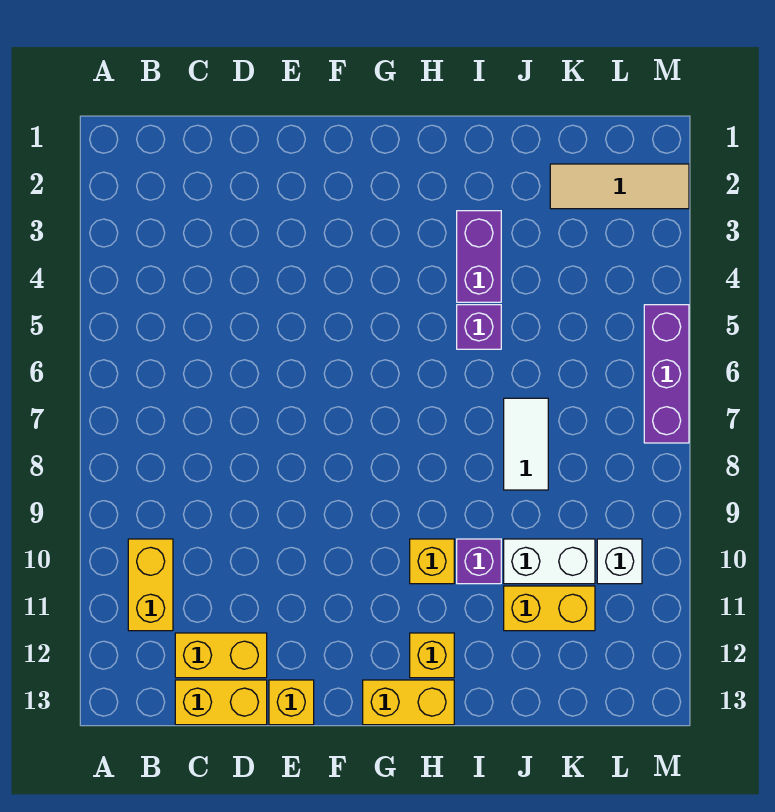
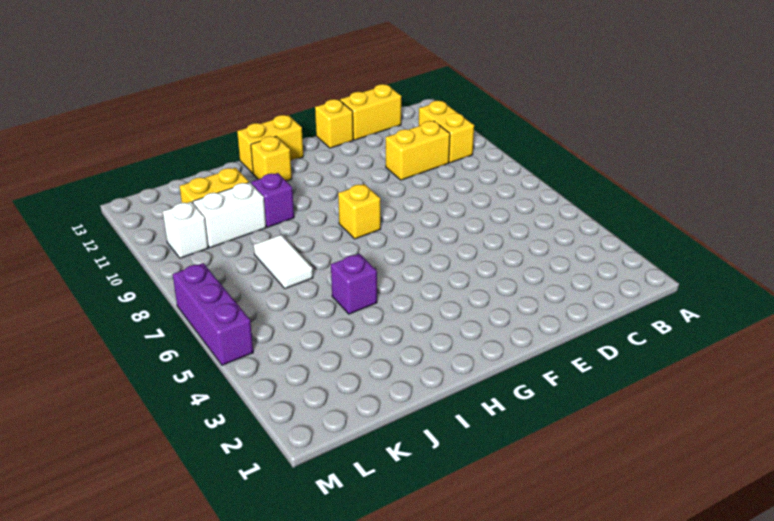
yellow 1x2 brick [175,633,267,678] -> yellow 1x2 brick moved to [386,121,450,180]
yellow 1x1 brick [410,539,454,584] -> yellow 1x1 brick moved to [338,184,381,239]
purple 1x2 brick [457,211,501,302] -> none
tan 1x3 tile [550,164,689,209] -> none

